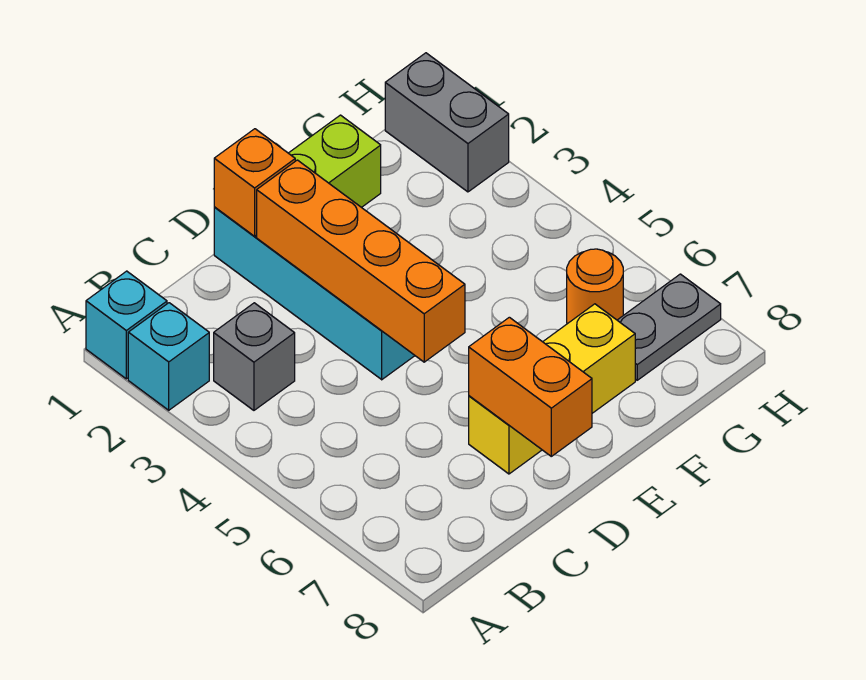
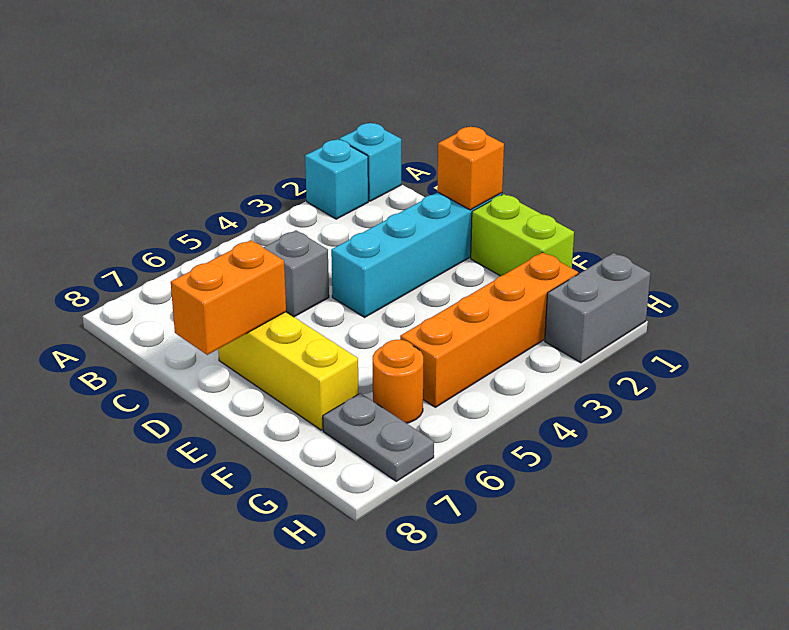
grey 1x1 brick [214,303,295,410] -> grey 1x1 brick moved to [263,230,329,317]
orange 1x4 brick [257,160,465,362] -> orange 1x4 brick moved to [400,252,578,407]

